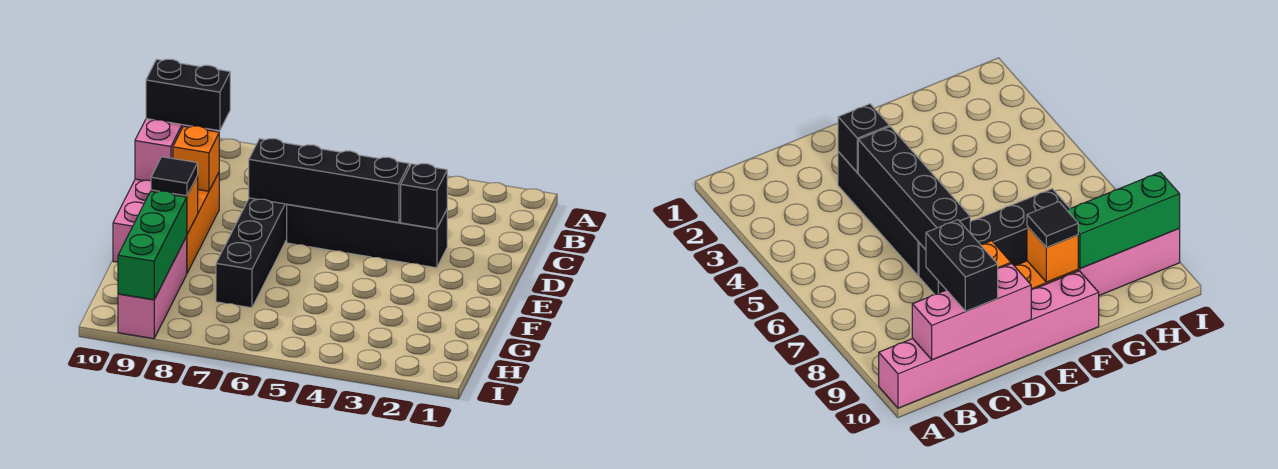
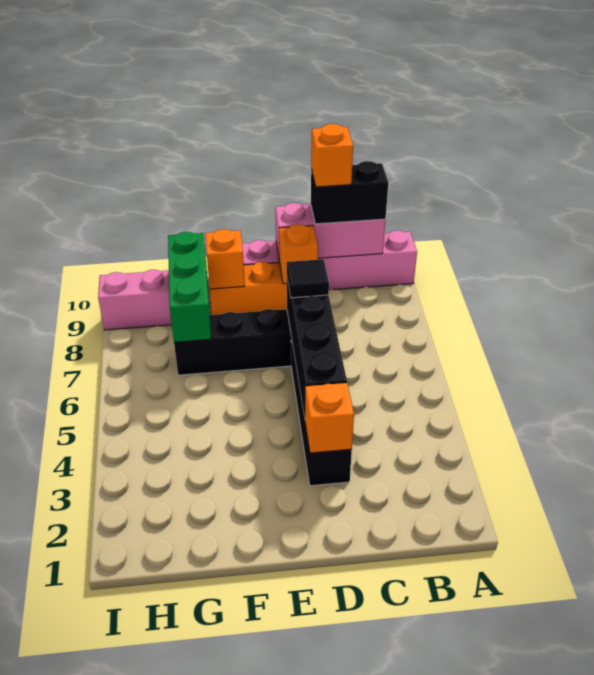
black 1x2 brick [146,59,230,131] -> black 1x2 brick turned to [311,161,388,224]
none -> orange 1x1 brick [311,124,353,187]
black 1x1 brick [401,164,447,229] -> orange 1x1 brick [305,383,354,453]
black 1x1 tile [151,157,198,196] -> black 1x1 tile moved to [287,259,329,298]
green 1x3 brick [118,191,187,300] -> green 1x3 brick turned to [168,232,211,342]

